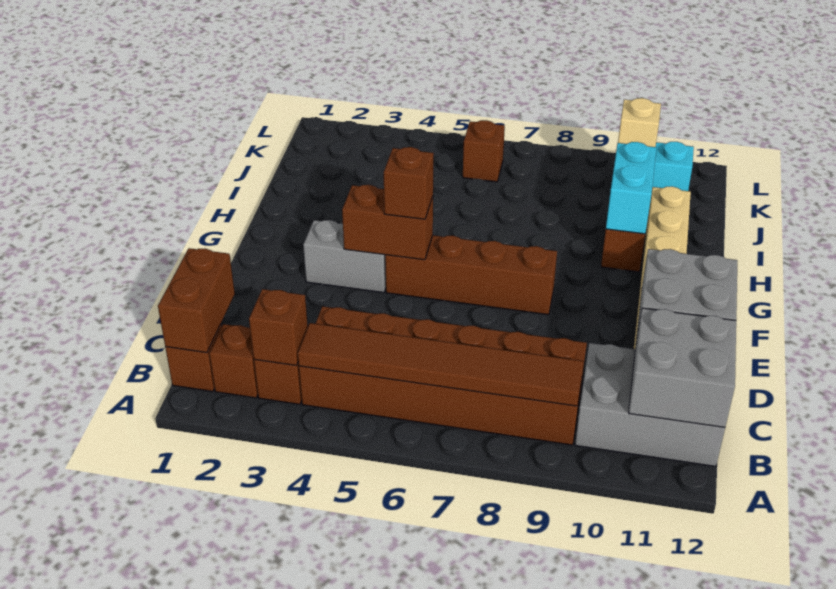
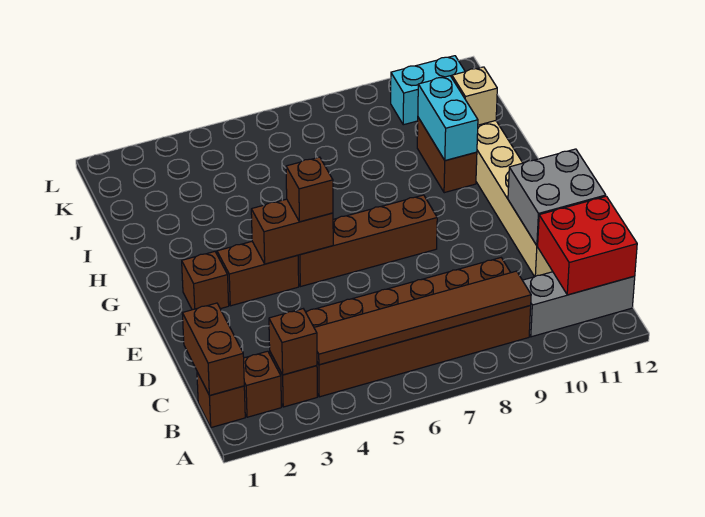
grey 2x3 brick [575,343,725,466] -> grey 1x3 brick [523,272,635,337]
grey 2x2 brick [629,308,736,427] -> red 2x2 brick [538,196,637,295]
grey 1x2 brick [303,220,386,293] -> brown 1x2 brick [217,242,299,306]
brown 1x1 brick [463,120,505,182] -> brown 1x1 brick moved to [182,252,229,310]
tan 1x1 brick [618,98,661,147] -> tan 1x1 brick moved to [452,67,497,125]

